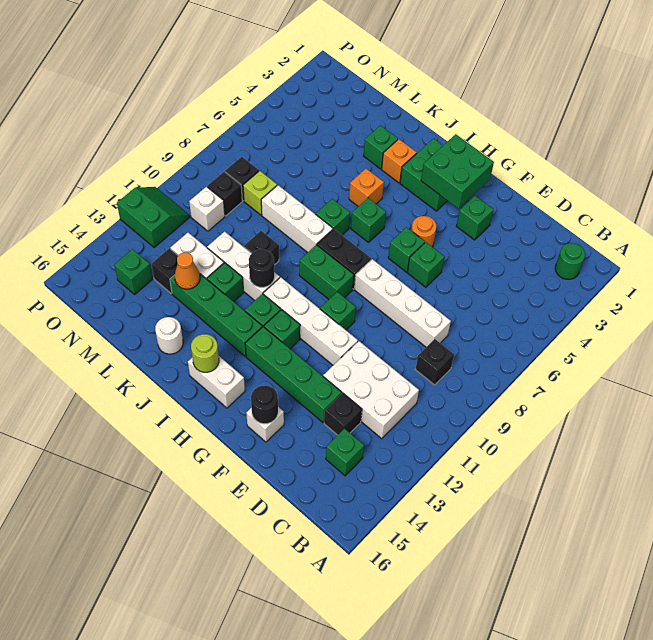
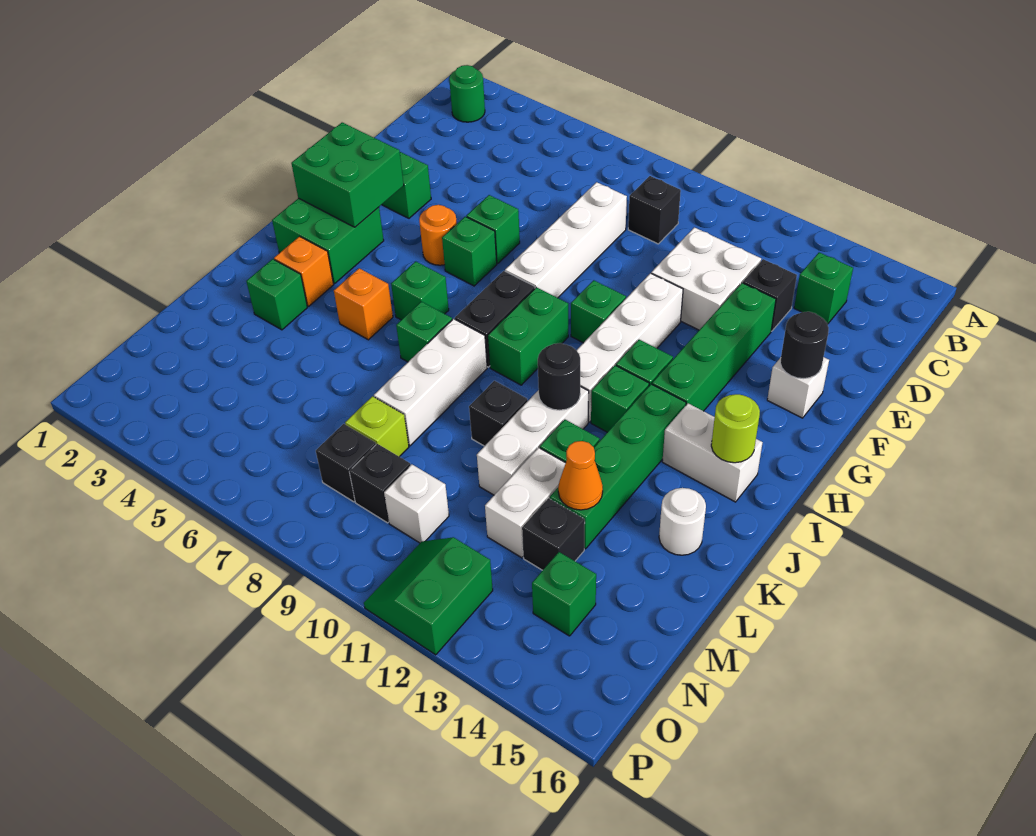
white 2x3 brick [323,341,419,439] -> white 2x2 brick [651,227,761,330]
white 1x2 brick [188,356,245,408] -> white 1x2 brick turned to [662,403,763,502]

